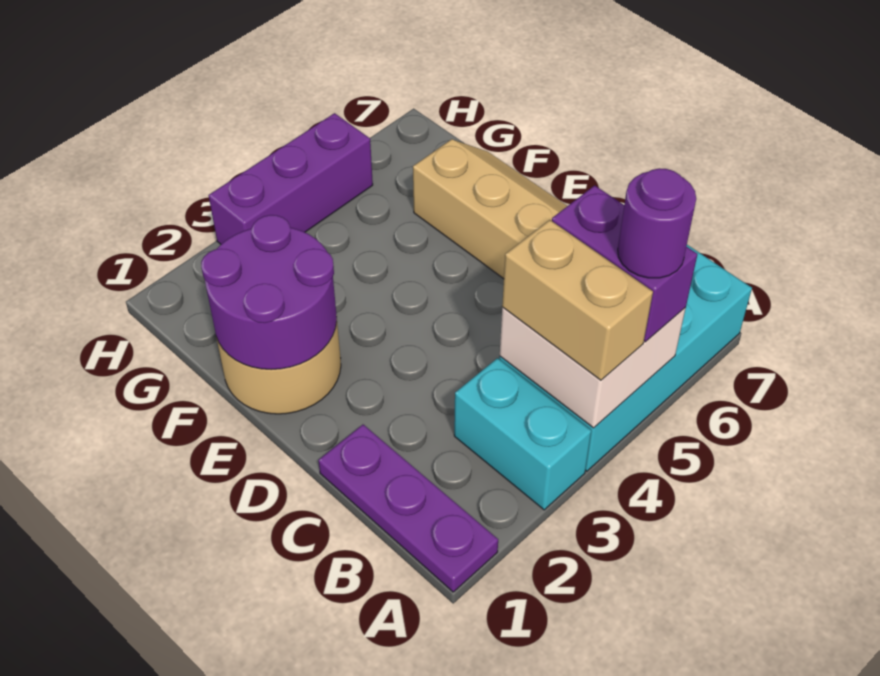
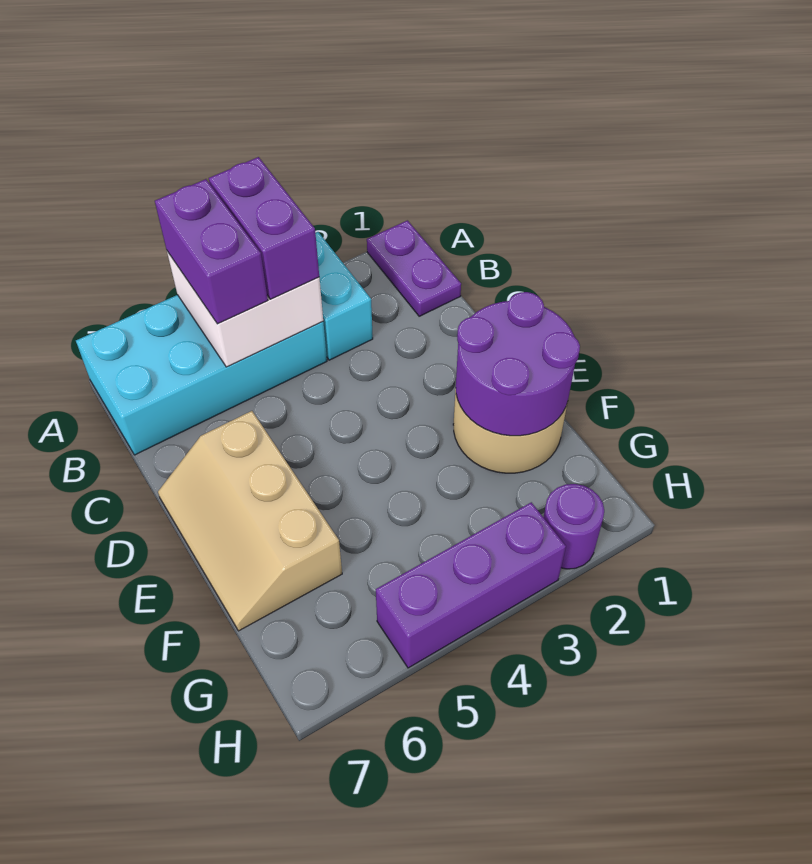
purple 1x3 plate [318,425,498,592] -> purple 1x2 plate [367,220,461,316]
tan 1x2 brick [502,220,653,380] -> purple 1x2 brick [209,157,319,299]
purple 1x1 round brick [618,168,696,278] -> purple 1x1 round brick moved to [543,484,604,569]

